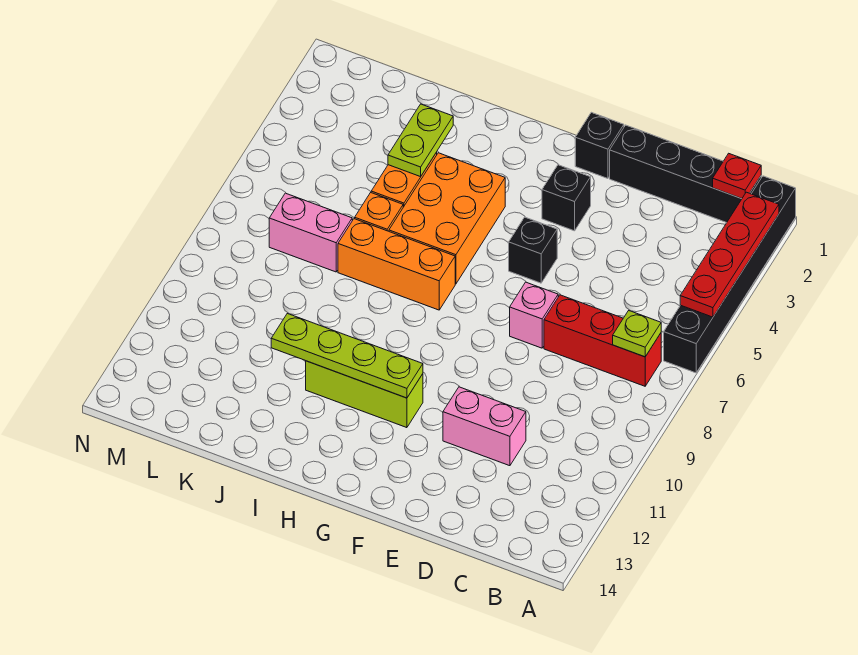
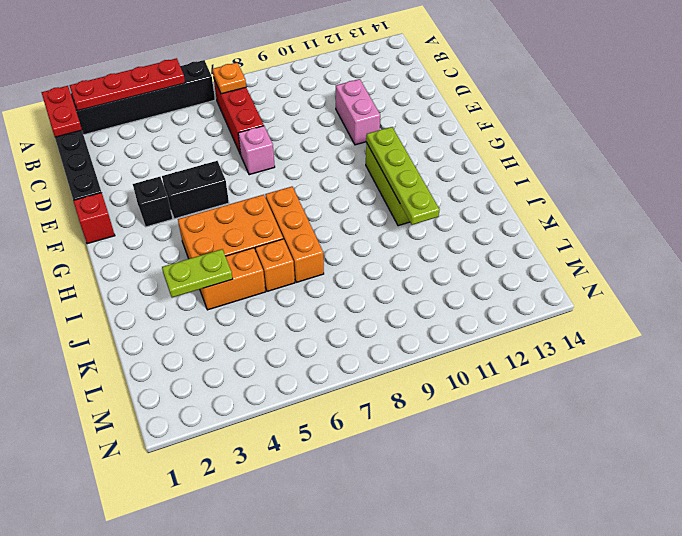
red 1x1 plate [713,153,761,199] -> red 1x2 plate [42,86,82,137]
lime 1x1 plate [613,311,661,357] -> orange 1x1 plate [212,63,246,94]
black 1x1 brick [575,112,624,178] -> red 1x1 brick [73,193,115,244]
black 1x1 brick [509,217,557,283] -> black 1x2 brick [162,161,229,219]
pink 1x2 brick [269,193,352,272] -> none

